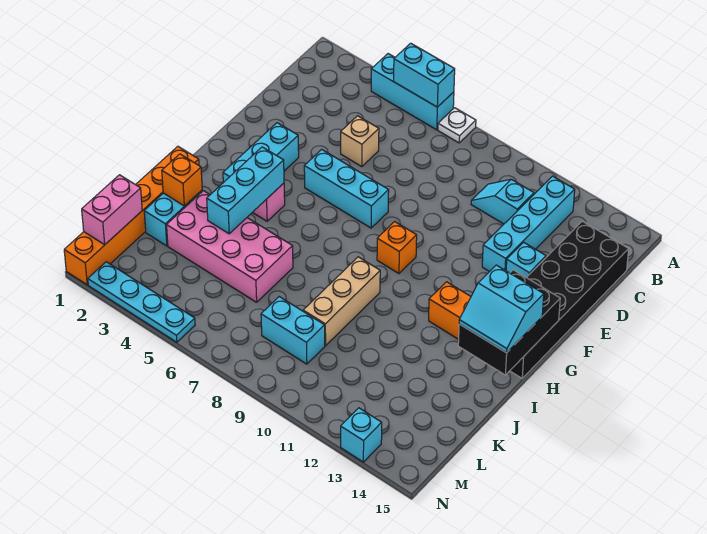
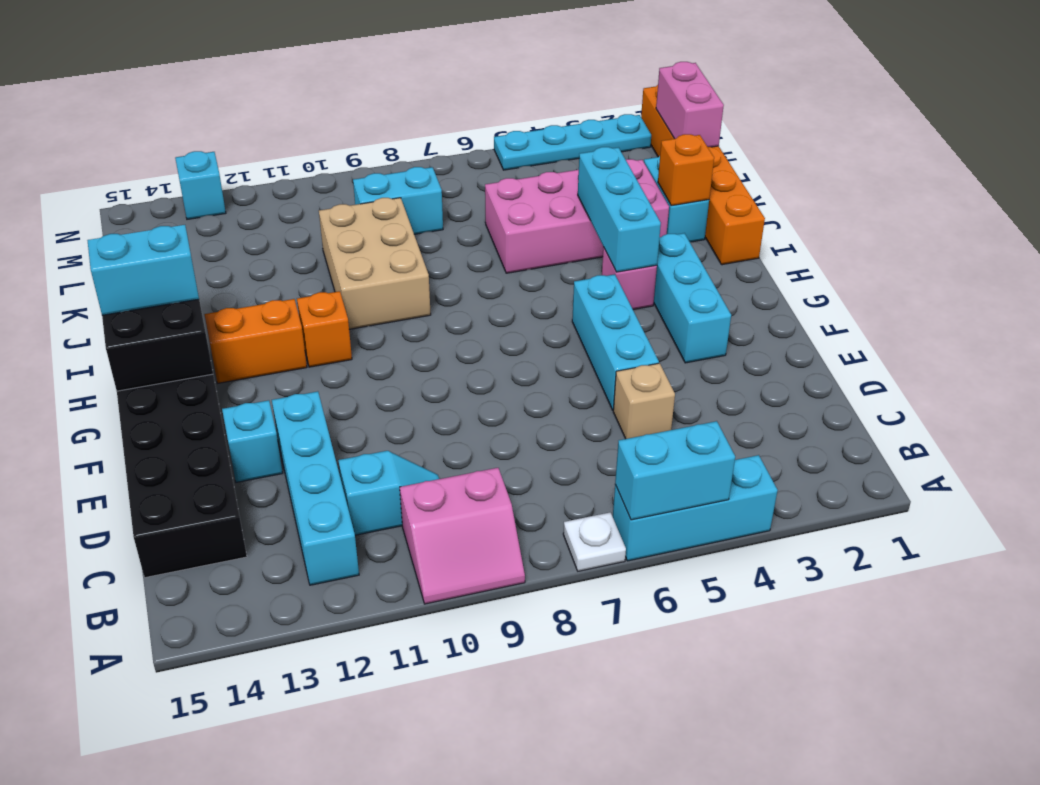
none -> pink 2x2 slope [400,468,525,604]
cyan 1x3 brick [304,149,389,228] -> cyan 1x3 brick turned to [572,274,659,410]
orange 1x1 brick [377,222,417,273] -> orange 1x1 brick moved to [297,291,352,367]
tan 1x3 brick [303,257,380,346] -> tan 2x3 brick [319,198,431,329]

